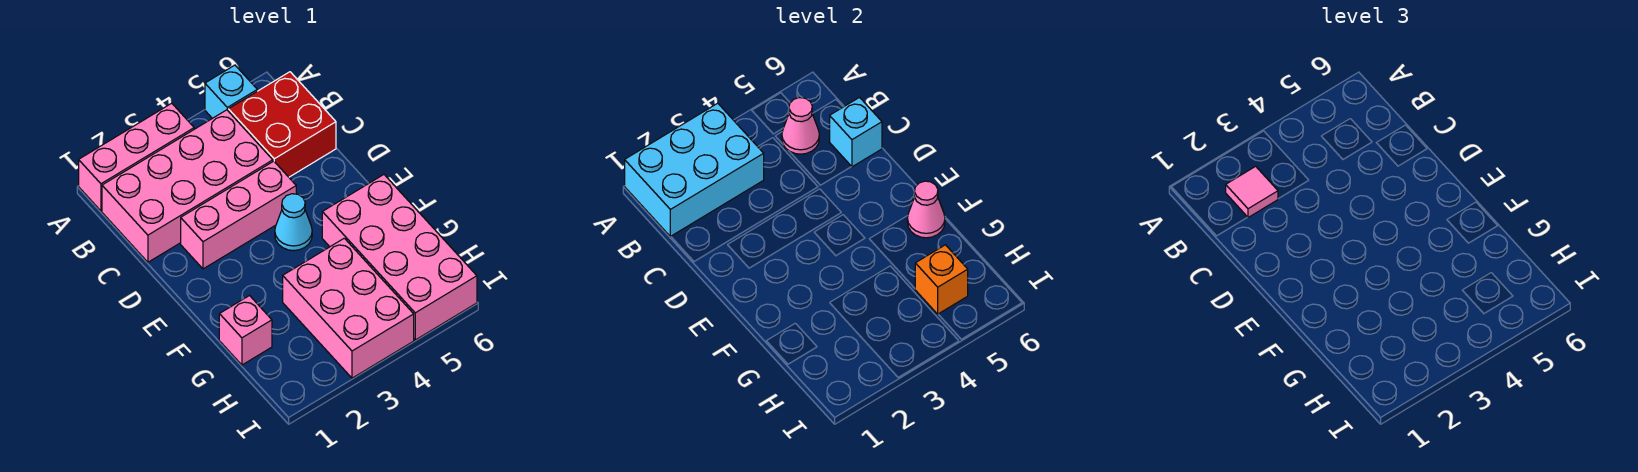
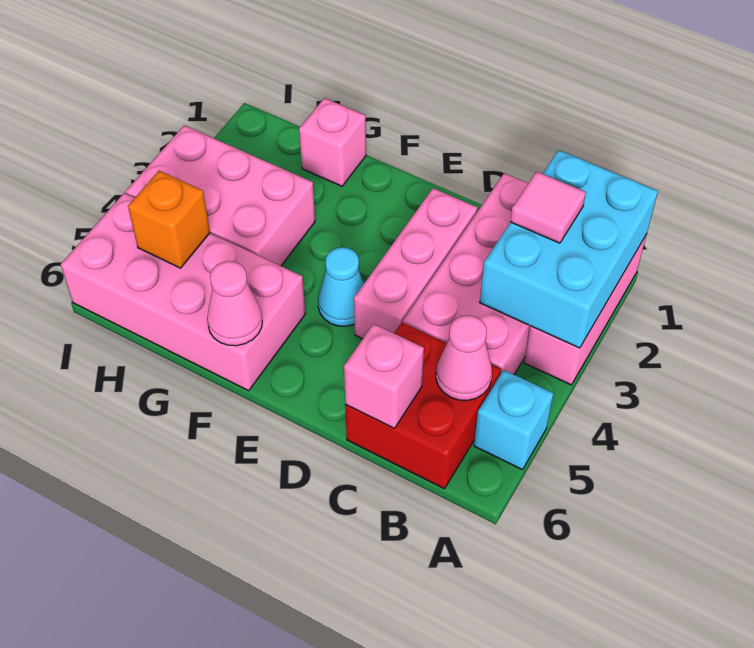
cyan 1x1 brick [830,97,882,167] -> pink 1x1 brick [344,324,424,428]

